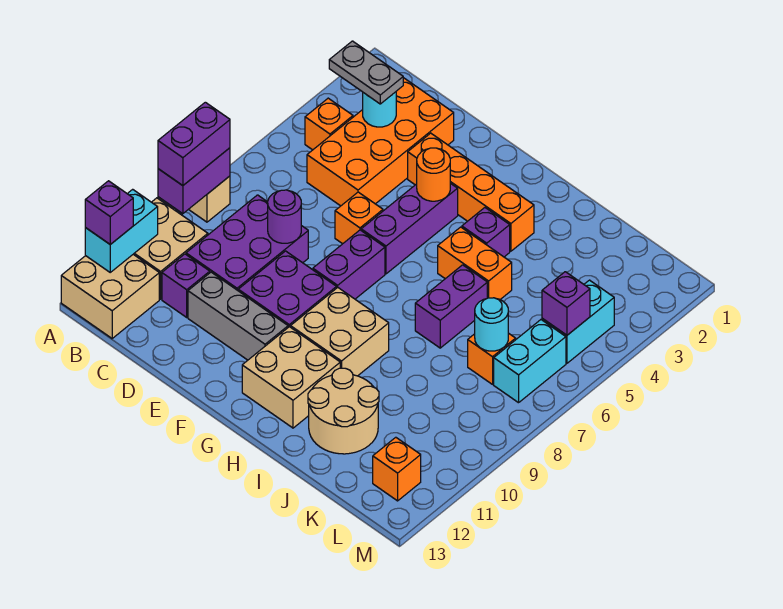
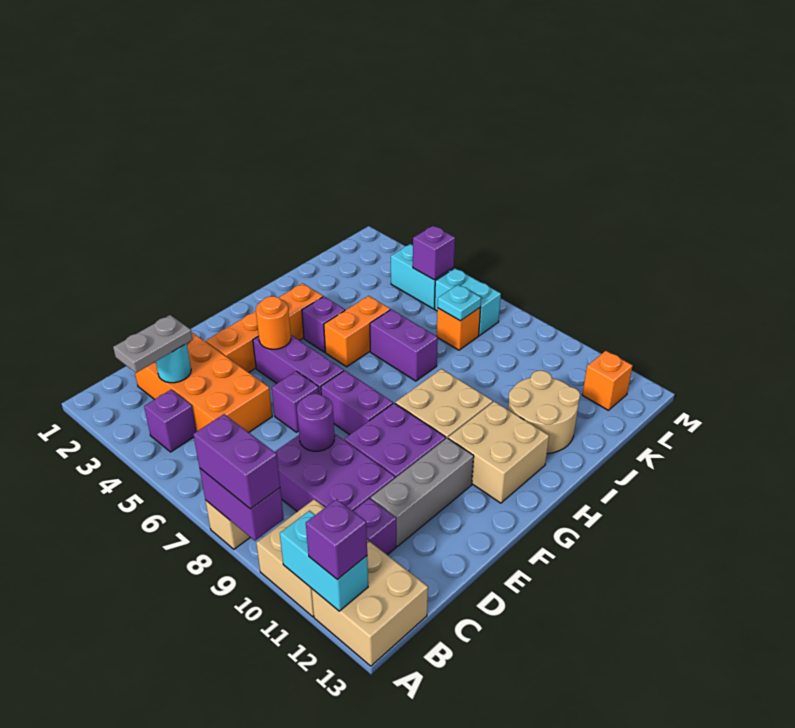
orange 1x1 brick [305,98,353,150] -> purple 1x1 brick [144,390,197,452]
orange 1x1 brick [335,192,383,244] -> purple 1x1 brick [272,371,319,432]
cyan 1x1 round brick [475,298,508,351] -> cyan 1x1 plate [438,285,481,321]

